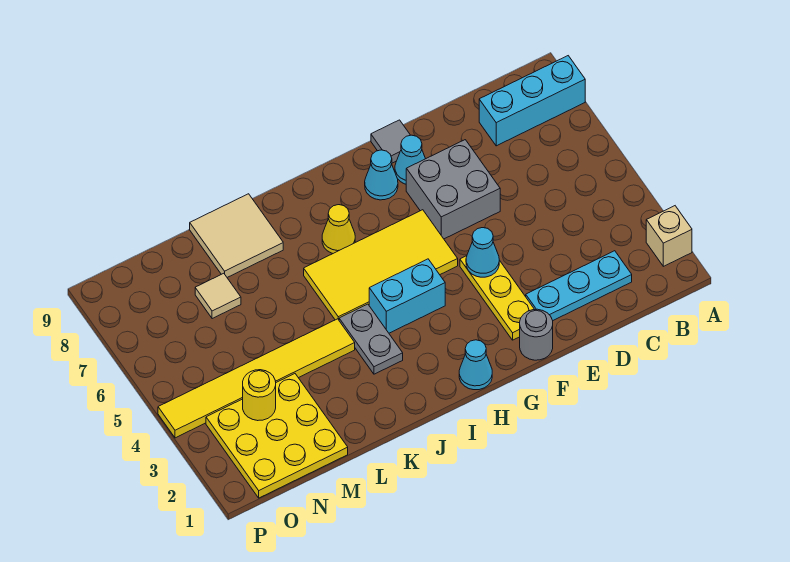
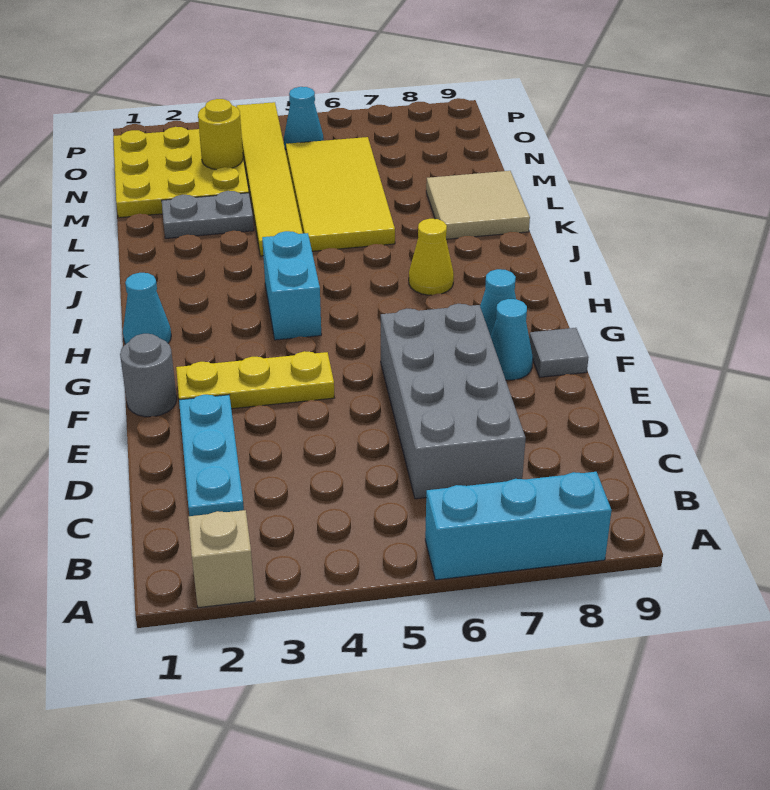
cyan 1x3 brick [479,56,585,146] -> cyan 1x3 brick turned to [425,472,612,580]
grey 2x2 brick [406,140,500,239] -> grey 2x4 brick [381,304,525,499]
cyan 1x1 cone [466,228,499,277] -> cyan 1x1 cone moved to [284,87,324,149]
yellow 2x4 tile [304,210,458,320] -> yellow 2x4 tile moved to [286,137,395,251]
grey 1x2 plate [339,304,403,374] -> grey 1x2 plate moved to [162,191,254,238]
tan 1x1 tile [195,273,241,319] -> none

